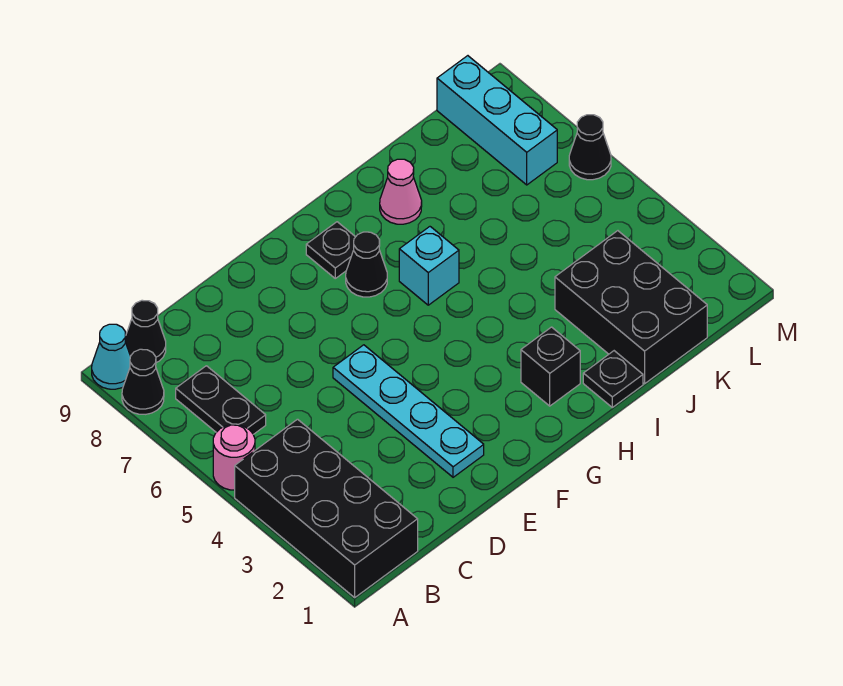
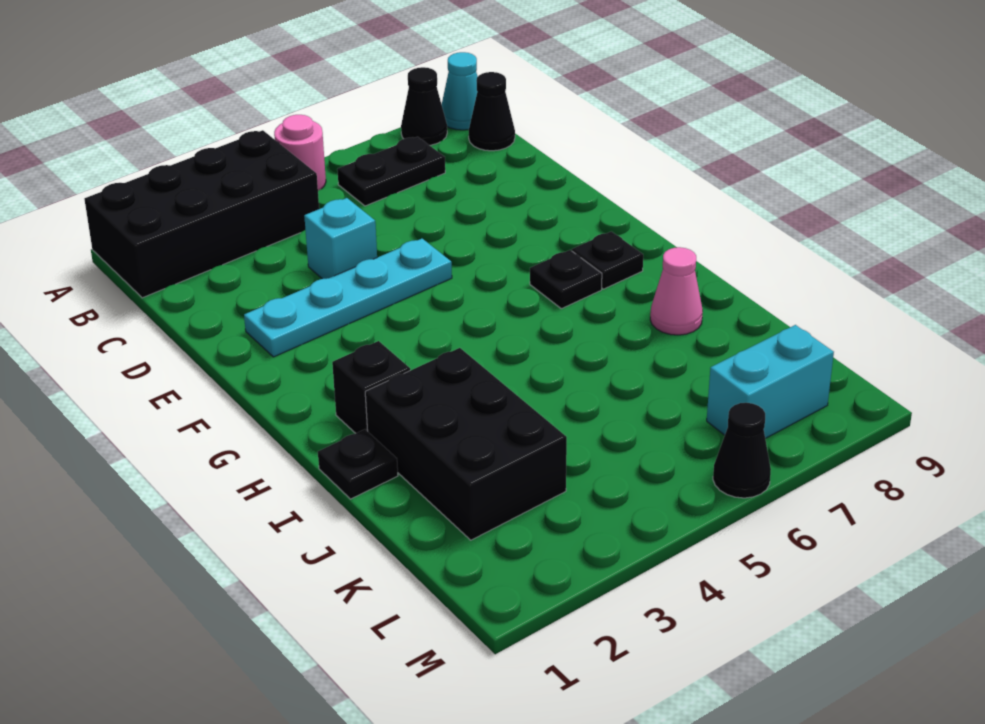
black 1x1 cone [346,232,387,297] -> black 1x1 plate [530,250,602,309]
cyan 1x1 brick [399,227,459,305] -> cyan 1x1 brick moved to [304,198,377,279]
black 2x3 brick [555,231,707,384] -> black 2x3 brick turned to [365,348,567,540]
cyan 1x3 brick [437,56,557,185] -> cyan 1x2 brick [707,325,834,438]

